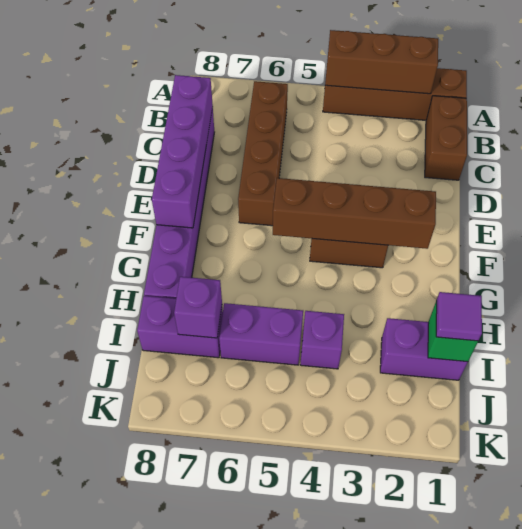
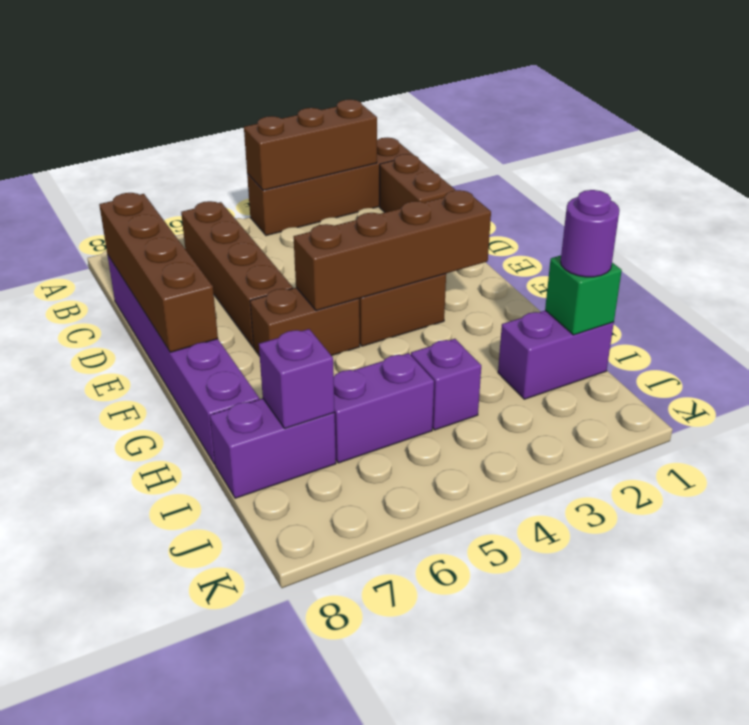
purple 1x4 brick [152,75,213,228] -> brown 1x4 brick [99,193,218,352]
none -> brown 1x2 brick [250,288,360,356]
purple 1x1 tile [436,292,482,341] -> purple 1x1 round brick [561,190,619,277]

